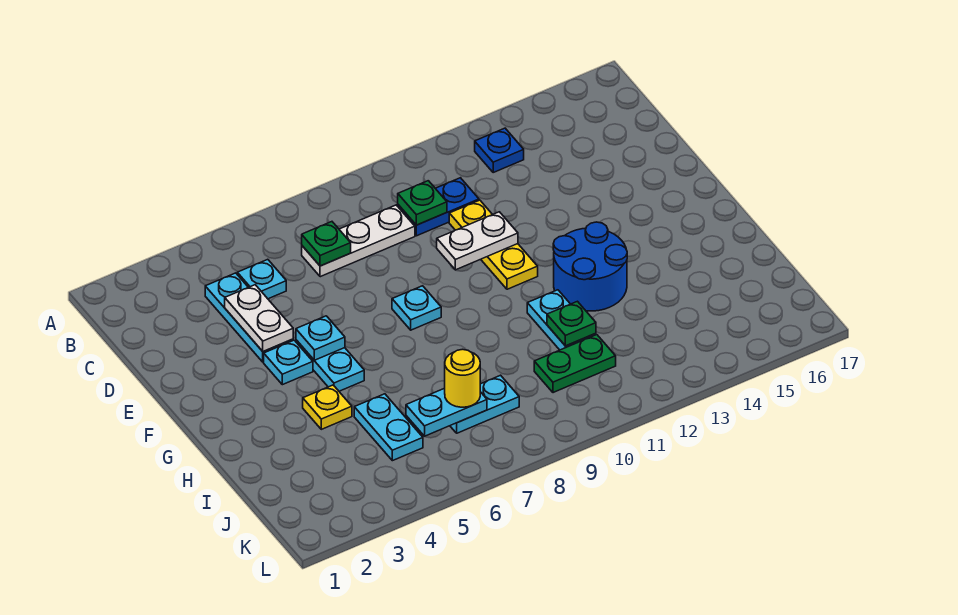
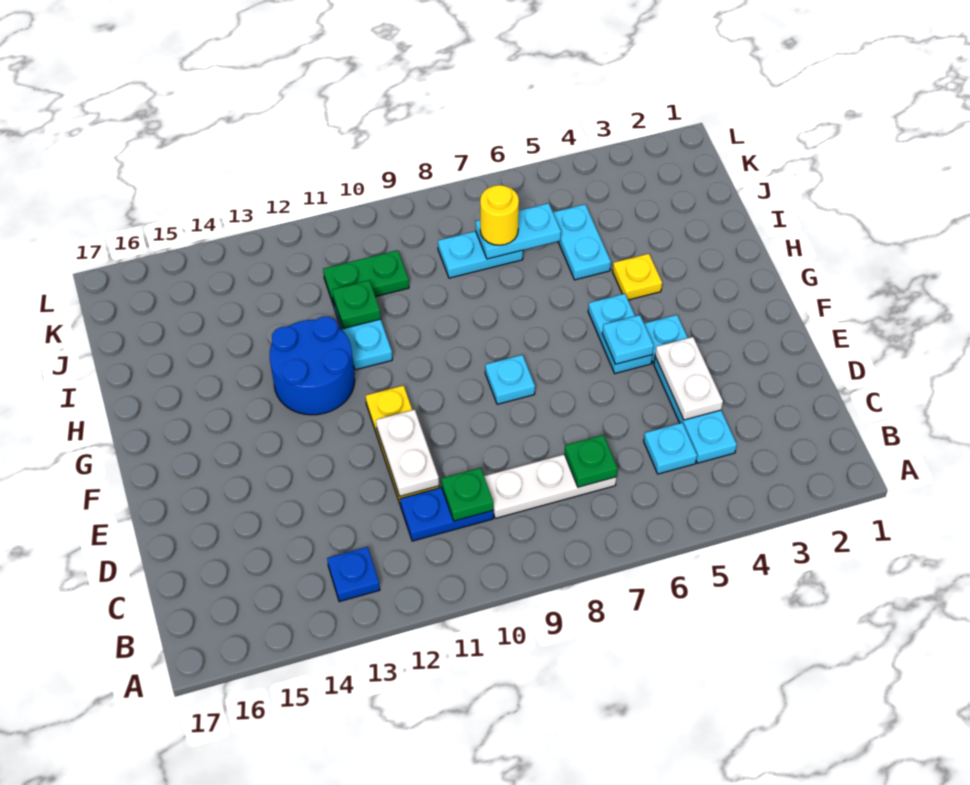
white 1x2 plate [437,212,518,270] -> white 1x2 plate turned to [376,410,439,496]

